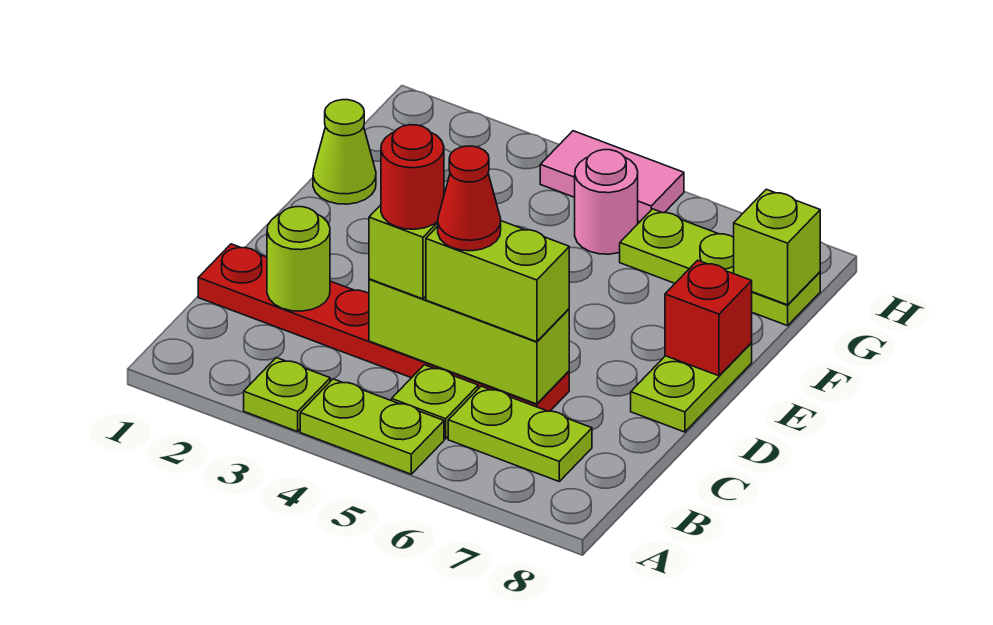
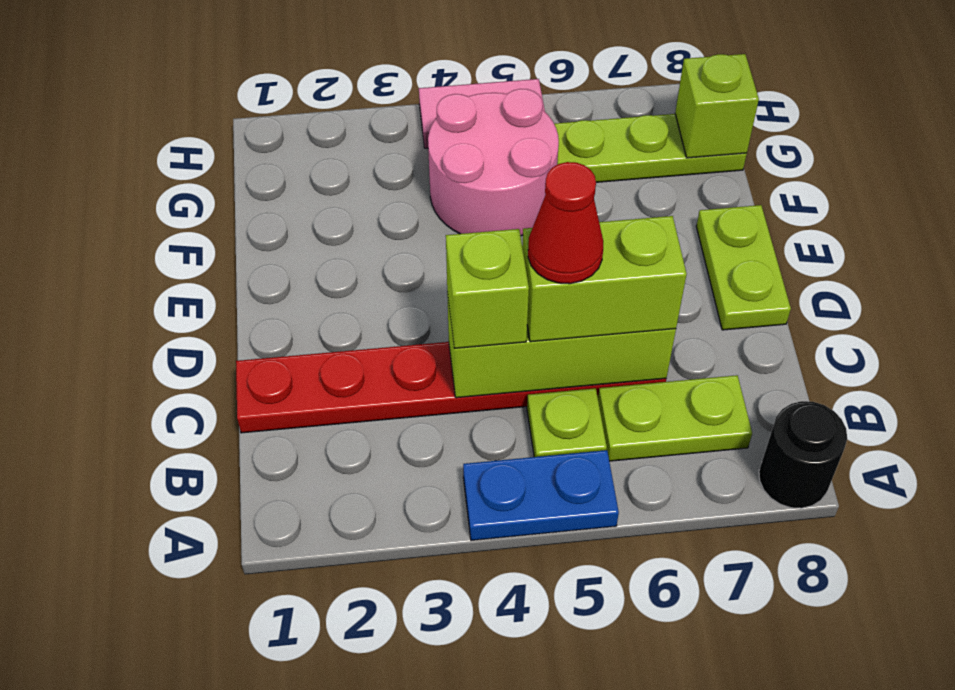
lime 1x1 plate [244,357,330,432] -> none
lime 1x2 plate [300,379,444,474] -> blue 1x2 plate [463,450,619,541]
none -> black 1x1 round brick [759,401,847,508]
lime 1x1 round brick [267,207,330,311] -> none
red 1x1 round brick [381,125,444,229] -> none
red 1x1 brick [665,260,752,376] -> none
lime 1x1 cone [313,100,376,204] -> none
pink 1x1 round brick [575,150,638,254] -> pink 2x2 round brick [428,89,559,236]

